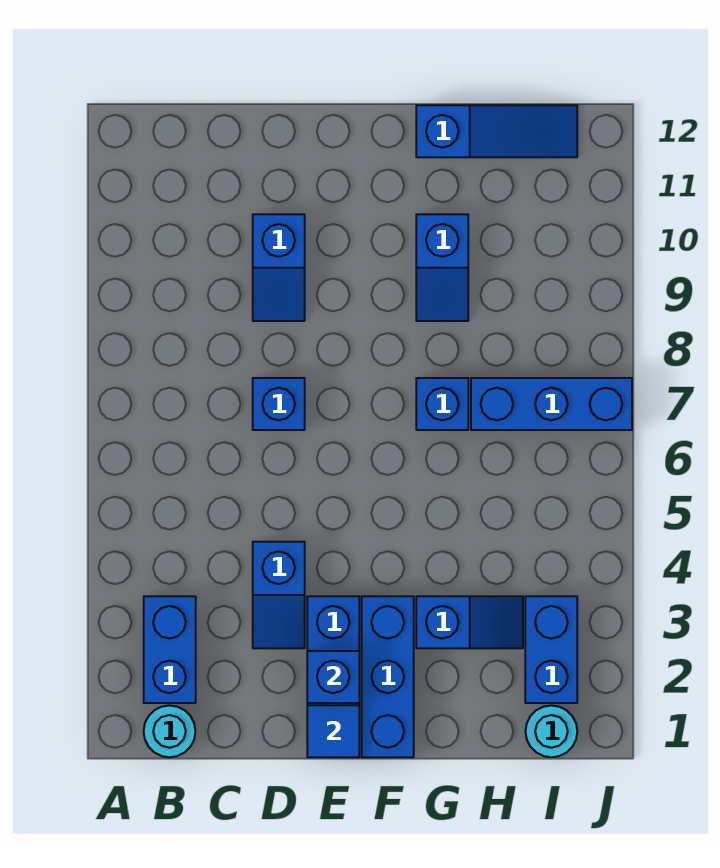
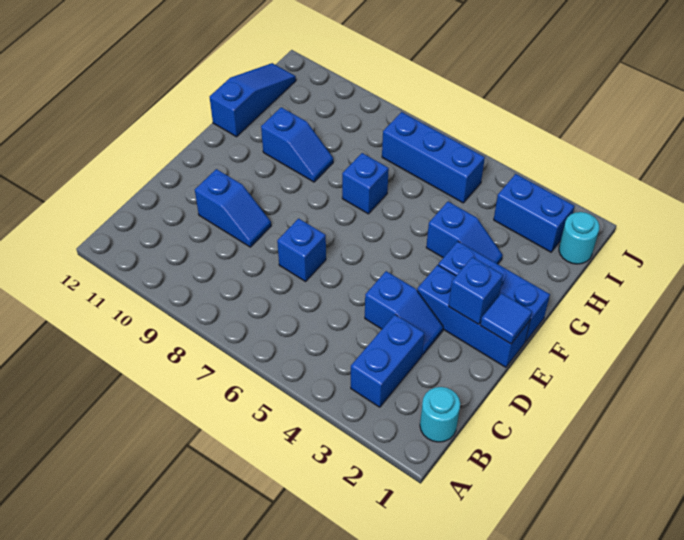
blue 1x2 brick [144,596,196,703] -> blue 1x2 brick turned to [351,315,425,407]
blue 1x2 slope [416,596,523,648] -> blue 1x2 slope turned to [426,202,503,264]
blue 1x3 brick [471,378,632,430] -> blue 1x3 brick turned to [382,112,485,203]

